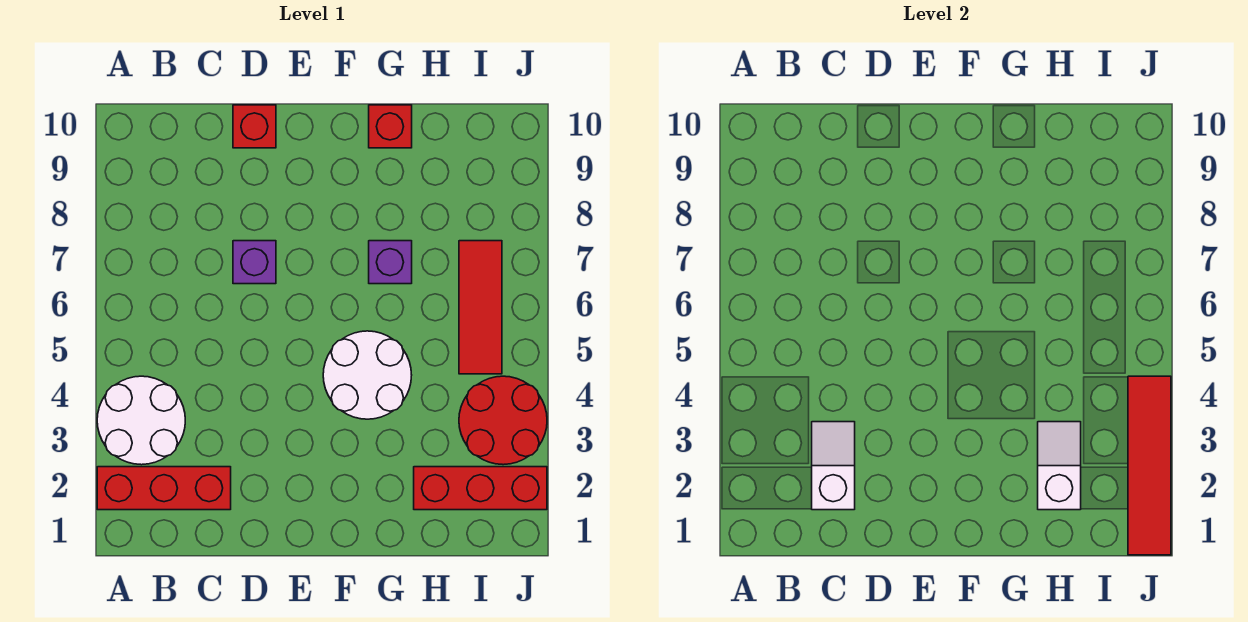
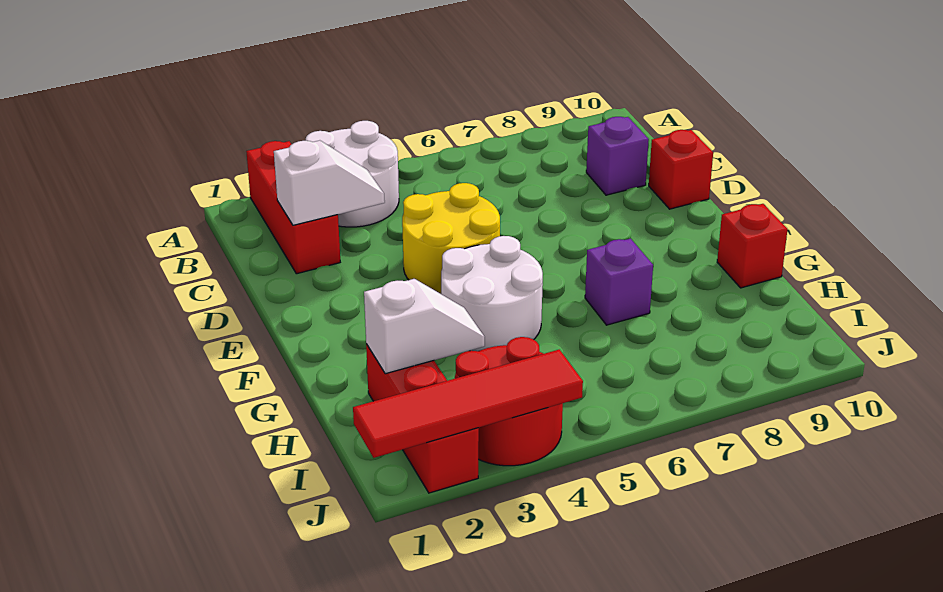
none -> yellow 2x2 round brick [402,183,500,294]
purple 1x1 brick [233,241,276,284] -> purple 1x1 brick moved to [586,117,649,195]
red 1x3 tile [459,241,502,374] -> none

